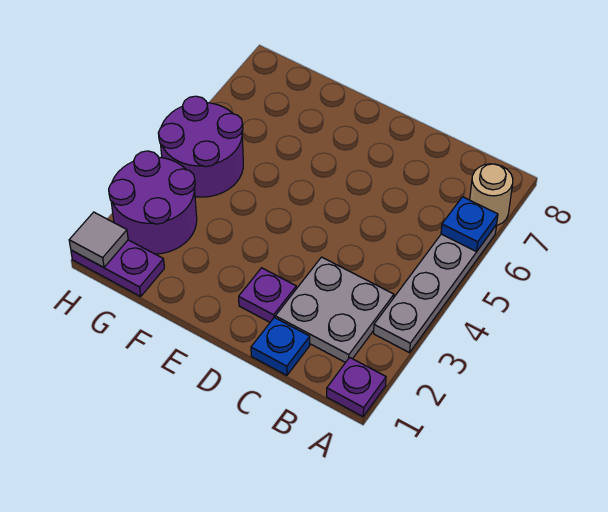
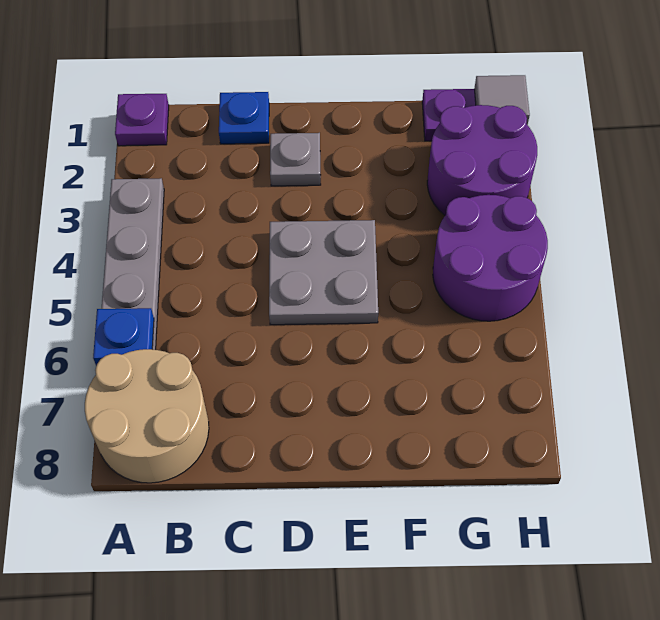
tan 1x1 round brick [470,164,513,225] -> tan 2x2 round brick [85,349,209,483]
grey 2x2 plate [275,257,394,363] -> grey 2x2 plate moved to [269,220,378,325]
purple 1x1 plate [239,268,296,322] -> grey 1x1 plate [270,133,321,186]

